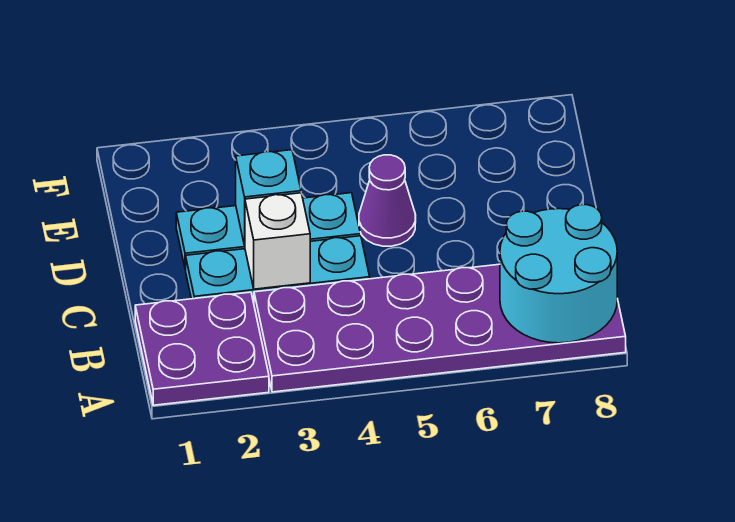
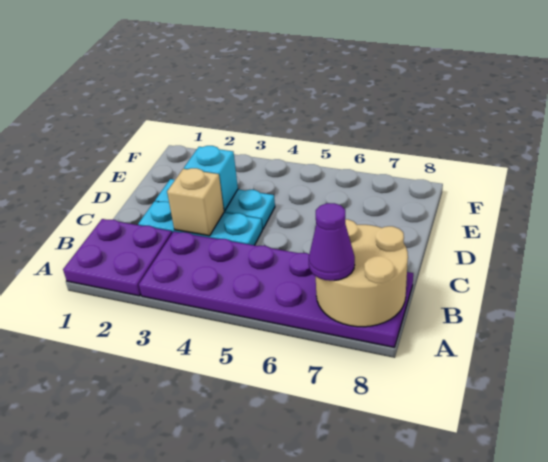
cyan 2x2 round brick [500,205,617,343] -> tan 2x2 round brick [316,219,408,327]
white 1x1 brick [245,193,310,289] -> tan 1x1 brick [167,168,224,236]
purple 1x1 cone [359,155,416,246] -> purple 1x1 cone moved to [309,203,355,281]

